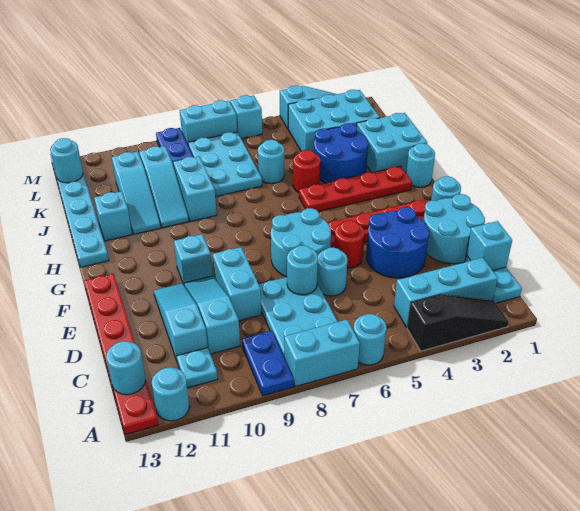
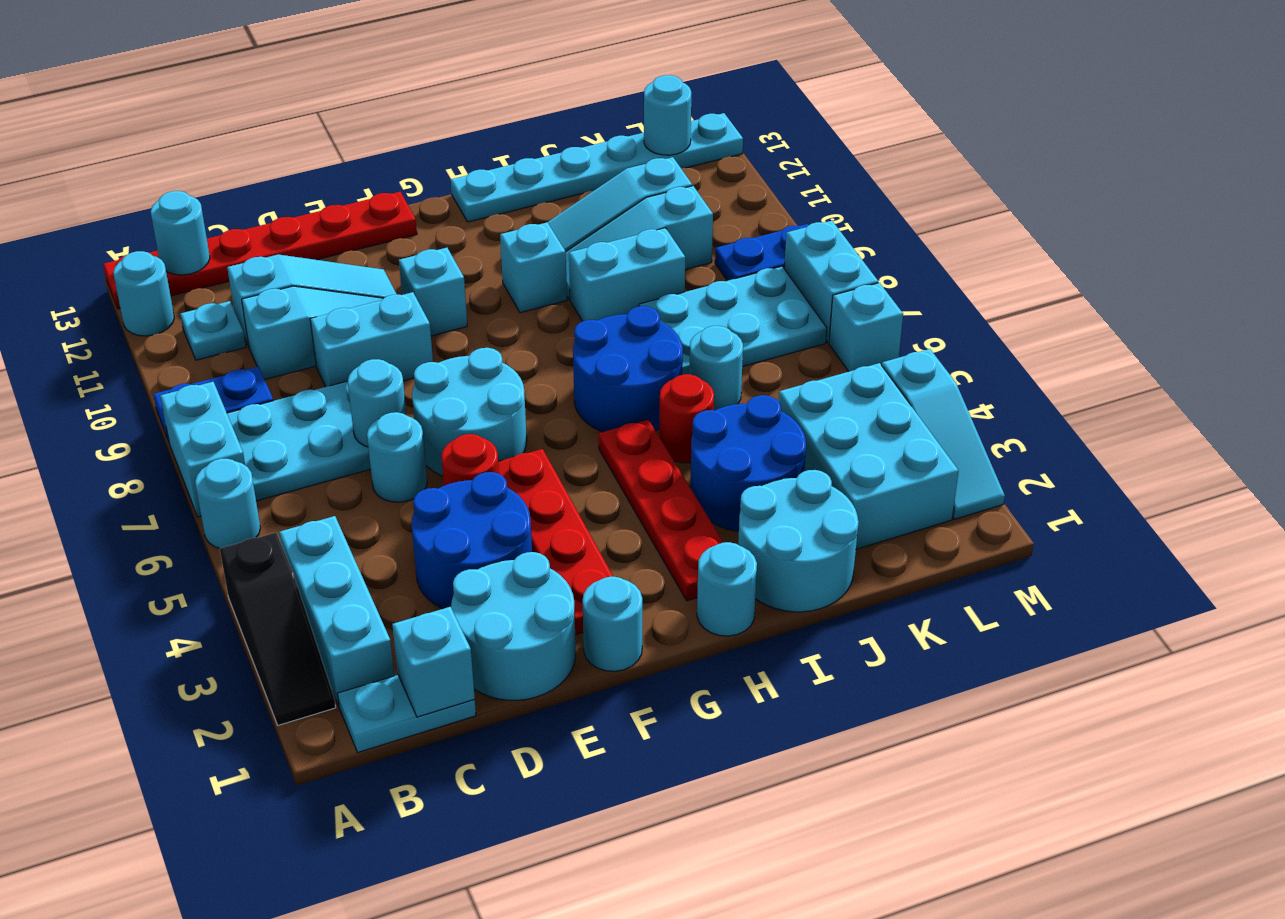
none -> blue 2x2 round brick [573,306,683,432]
cyan 2x2 brick [357,113,427,173] -> cyan 2x2 round brick [738,470,859,612]
cyan 1x1 brick [94,191,132,241] -> cyan 1x1 brick moved to [500,222,567,313]

